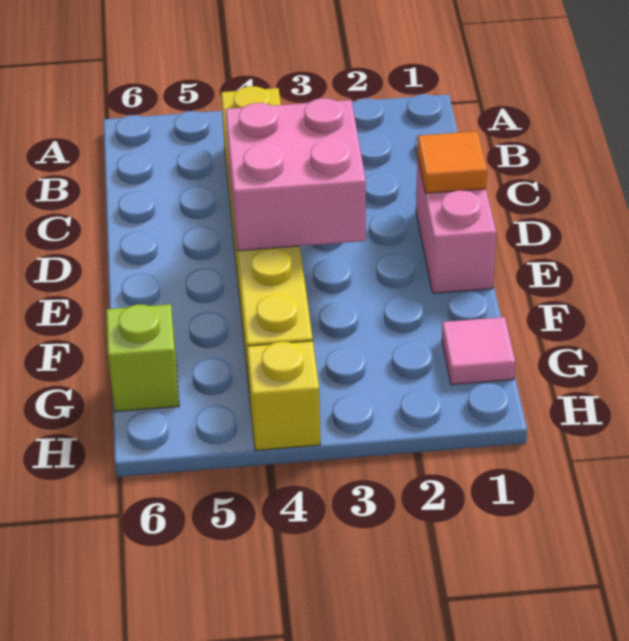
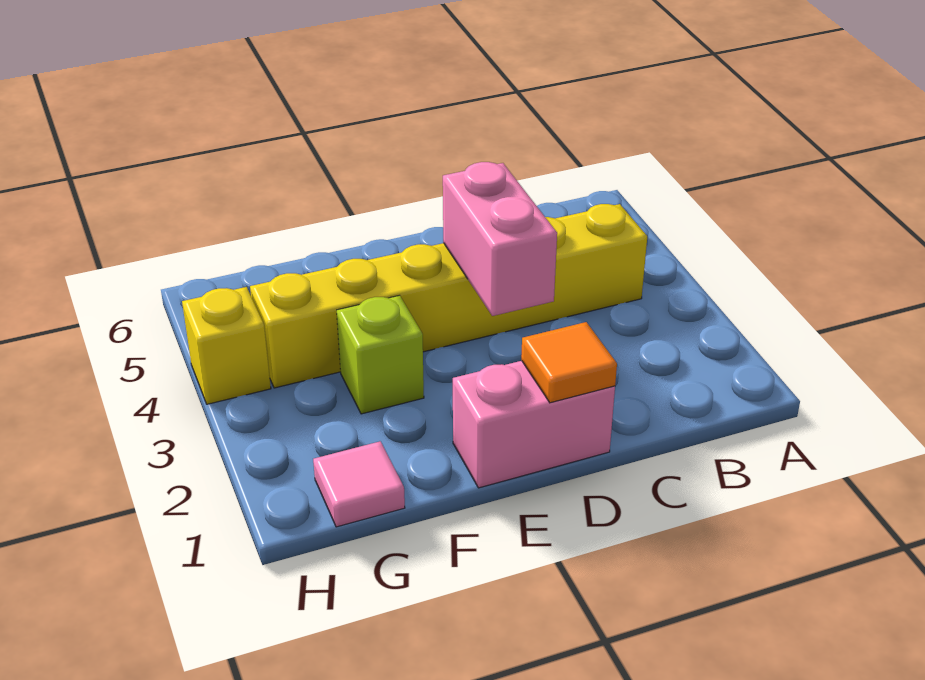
pink 2x2 brick [225,98,366,251] -> pink 1x2 brick [443,162,557,316]
lime 1x1 brick [106,304,179,412] -> lime 1x1 brick moved to [337,295,424,414]

